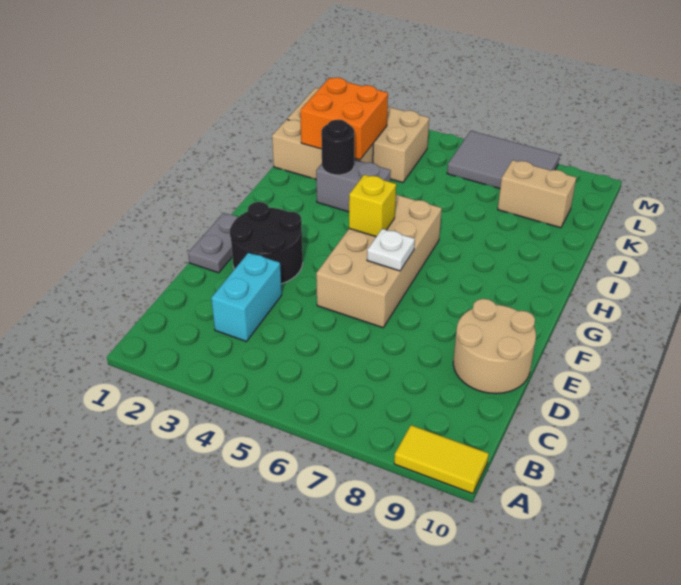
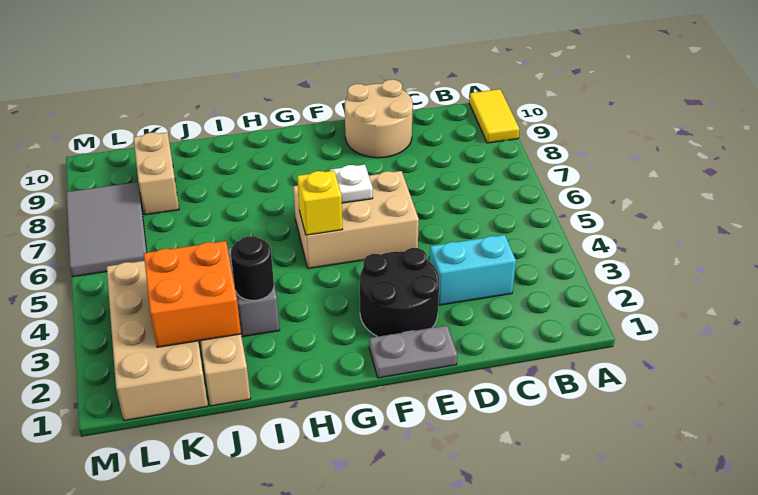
tan 2x4 brick [316,195,442,328] -> tan 2x3 brick [293,171,419,269]

